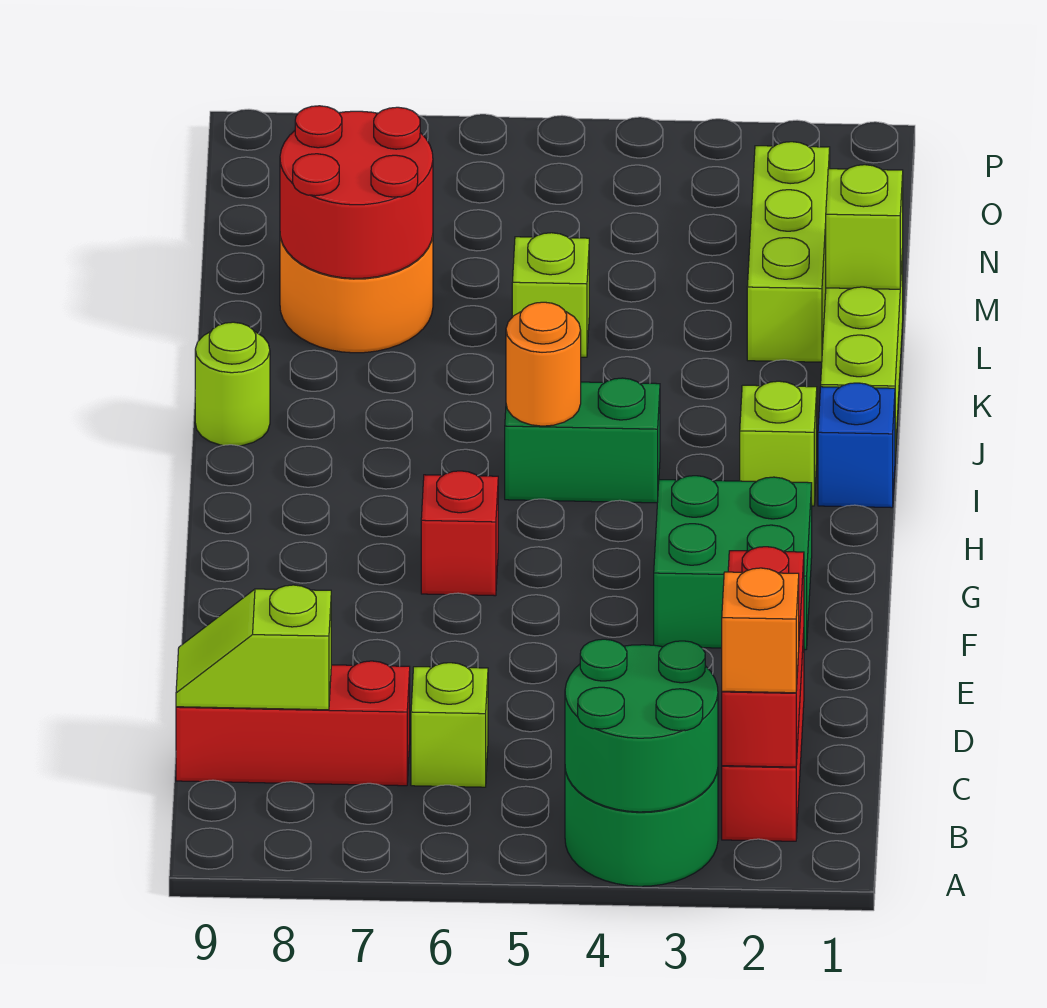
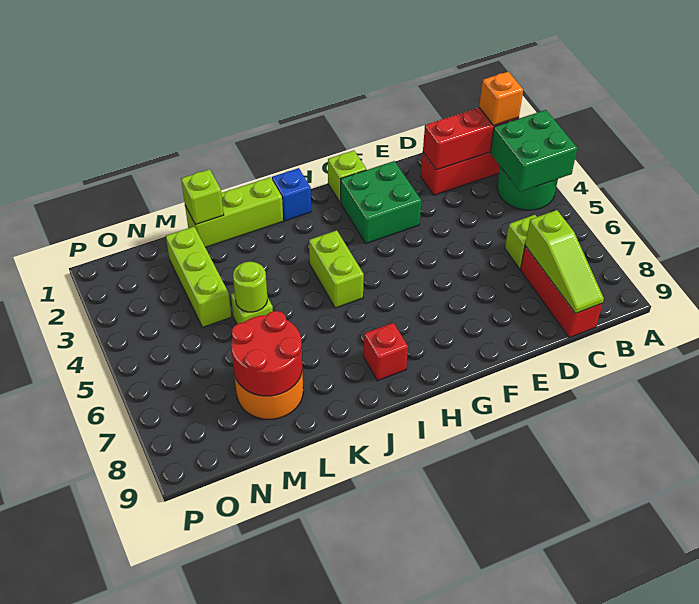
green 2x2 round brick [565,639,718,812] -> green 2x2 brick [490,110,577,192]
lime 1x2 slope [176,585,331,710] -> lime 1x3 slope [525,210,604,314]
red 1x1 brick [421,471,498,596] -> red 1x1 brick moved to [364,323,408,381]
lime 1x1 brick [740,381,817,506] -> lime 1x1 brick moved to [328,150,366,202]
green 1x2 brick [505,378,660,503] -> lime 1x2 brick [309,230,364,308]
orange 1x1 round brick [506,302,581,426] -> none
lime 1x1 round brick [195,322,270,446] -> lime 1x1 round brick moved to [233,262,267,312]
lime 1x3 brick [747,142,830,362] -> lime 1x3 brick turned to [166,227,231,327]

